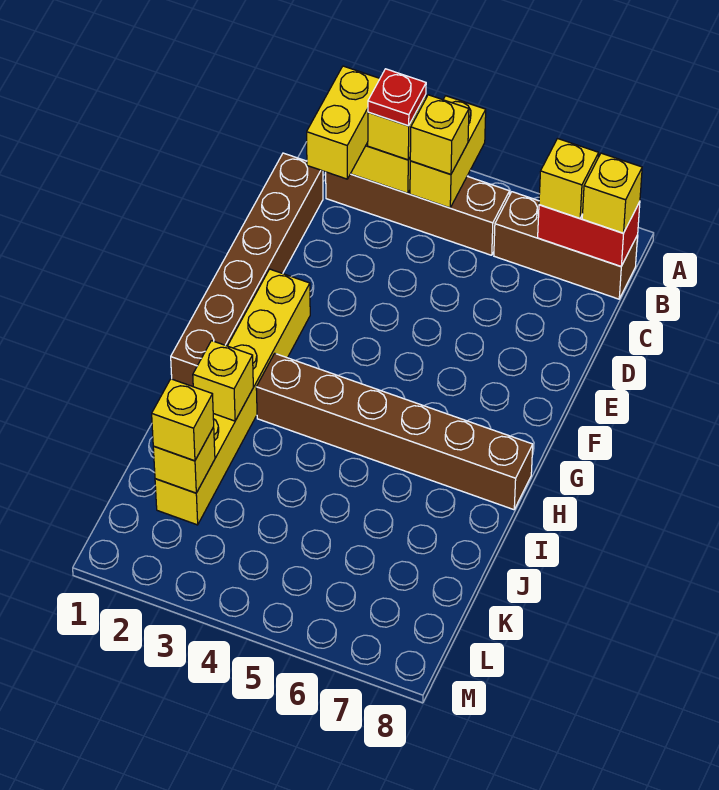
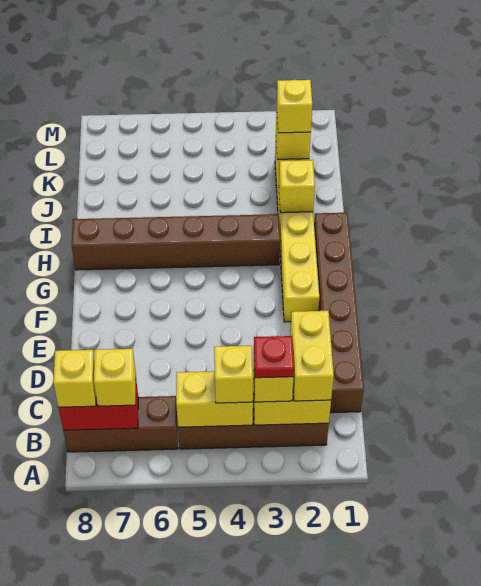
yellow 1x2 brick [410,96,486,208] -> yellow 1x2 brick turned to [176,371,253,427]

